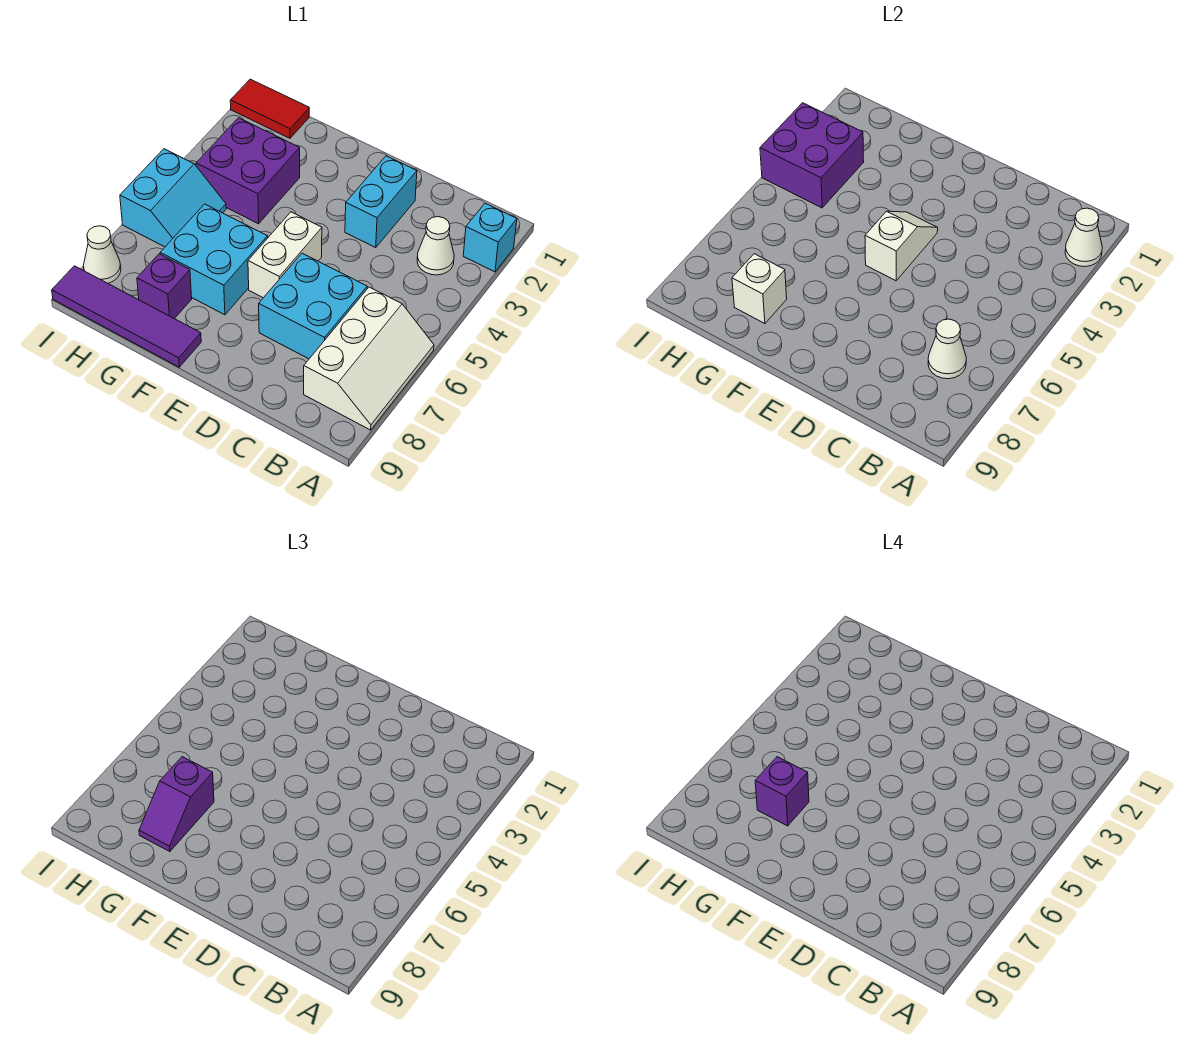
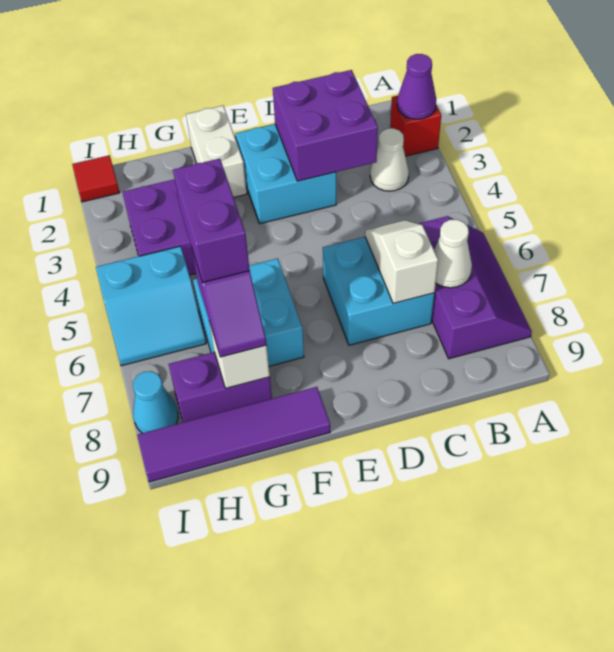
cyan 1x1 brick [463,203,517,272] -> red 1x1 brick [390,96,441,156]
white 1x1 cone [1065,208,1102,267] -> purple 1x1 cone [397,54,436,119]
white 2x3 slope [304,287,434,430] -> purple 2x3 slope [418,216,532,359]
cyan 1x2 brick [345,156,417,248] -> cyan 2x2 brick [235,124,336,224]
white 1x2 slope [865,211,938,281] -> white 1x2 slope moved to [365,220,438,304]
white 1x2 brick [248,212,322,298] -> white 1x2 brick moved to [186,106,247,197]
purple 1x1 brick [755,757,809,826] -> purple 1x2 brick [173,159,250,283]
purple 1x1 brick [137,254,192,319] -> purple 1x2 brick [169,352,272,422]
red 1x2 tile [230,79,309,138] -> red 1x1 tile [72,155,120,202]
purple 2x2 brick [760,103,864,208] -> purple 2x2 brick moved to [273,70,378,181]
cyan 2x2 slope [120,149,226,247] -> cyan 2x2 slope turned to [96,246,206,366]
white 1x1 cone [83,226,121,283] -> cyan 1x1 cone [133,371,178,433]

